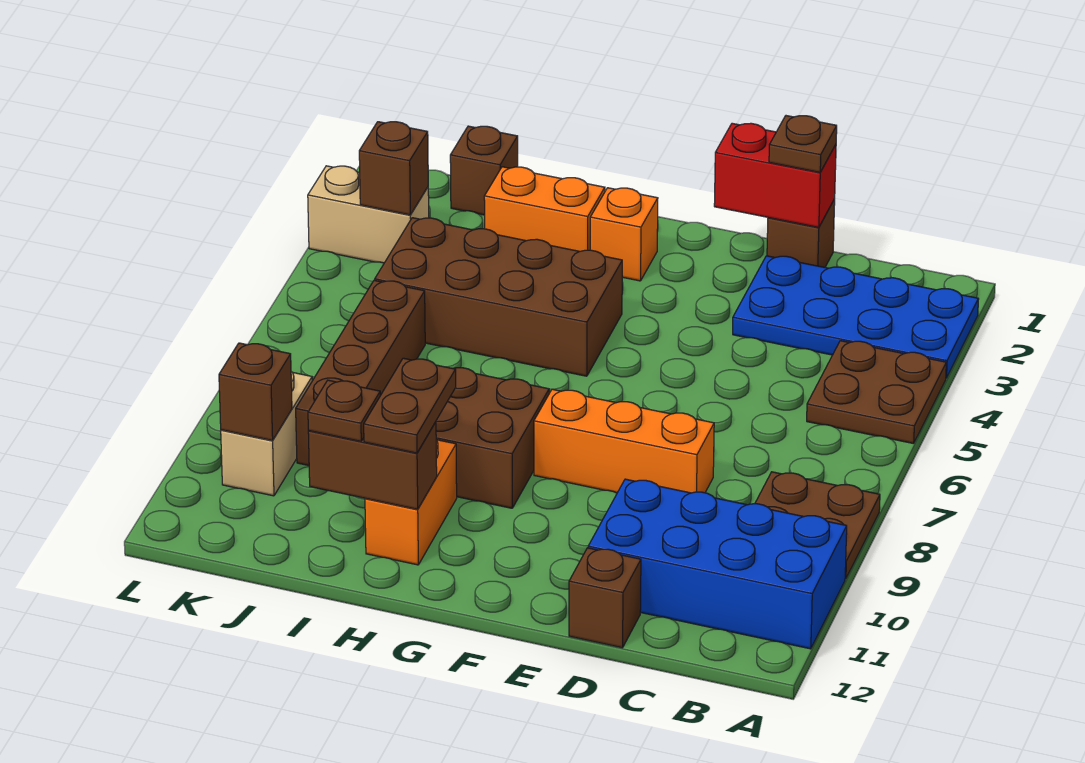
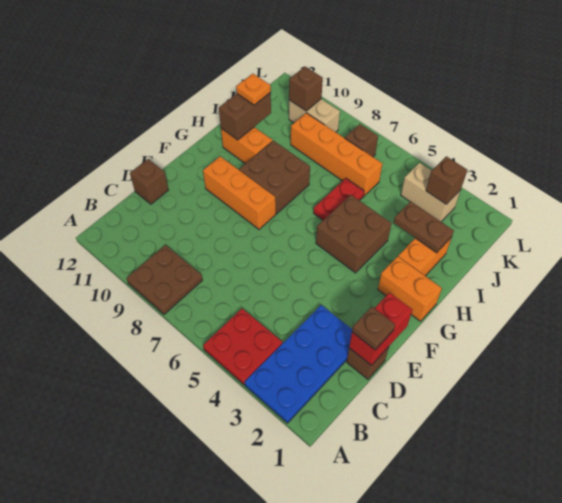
brown 2x2 plate [807,341,946,444] -> red 2x2 plate [203,309,283,385]
blue 2x4 brick [588,479,847,649] -> none
orange 1x3 brick [534,389,714,493] -> orange 1x3 brick turned to [203,156,276,229]
orange 1x1 brick [590,188,658,281] -> orange 1x2 brick [378,256,442,321]
brown 2x4 brick [375,218,622,376] -> brown 2x2 brick [316,195,391,273]
none -> red 1x2 plate [313,178,364,220]
brown 1x2 plate [364,358,456,453] -> brown 1x2 plate moved to [394,201,454,253]
brown 1x1 plate [308,380,380,441] -> orange 1x1 plate [236,74,271,105]
brown 1x1 brick [450,126,518,215] -> brown 1x1 brick moved to [345,124,378,157]
brown 1x4 brick [296,280,425,465] -> orange 1x4 brick [291,113,382,196]
tan 1x2 brick [308,166,429,263] -> tan 1x2 brick turned to [401,163,461,222]

